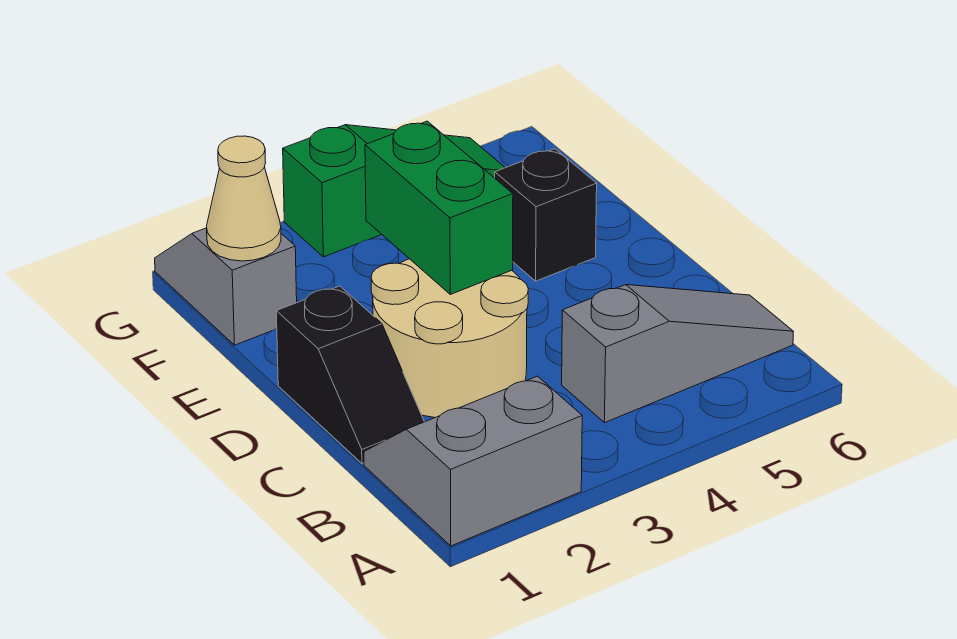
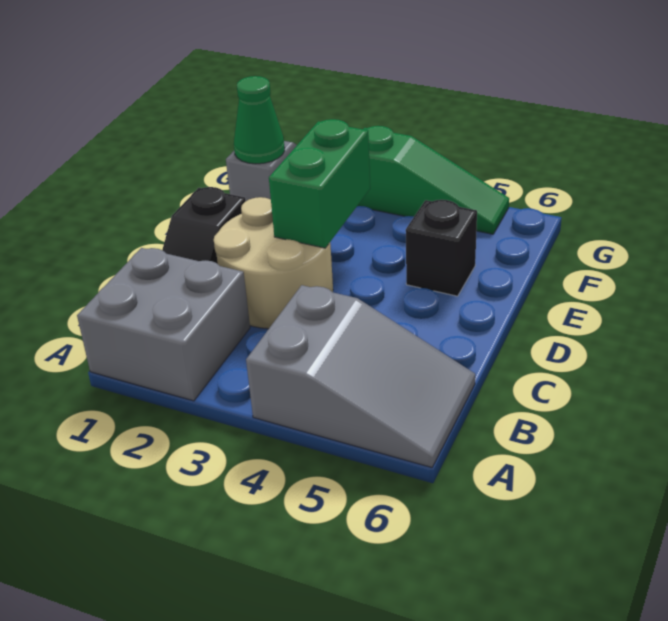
grey 2x2 slope [364,376,582,546] -> grey 2x2 brick [77,248,250,401]
grey 1x3 slope [562,285,794,423] -> grey 2x3 slope [246,285,475,467]
tan 1x1 cone [207,136,281,261] -> green 1x1 cone [234,76,285,164]

